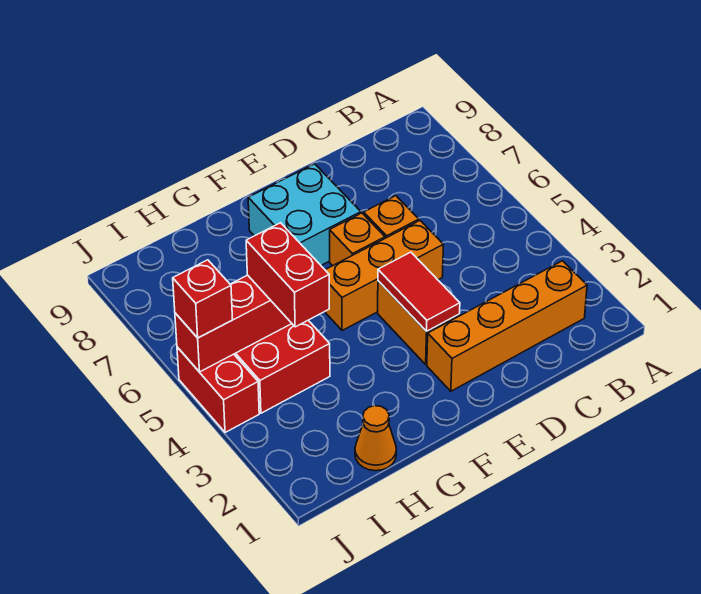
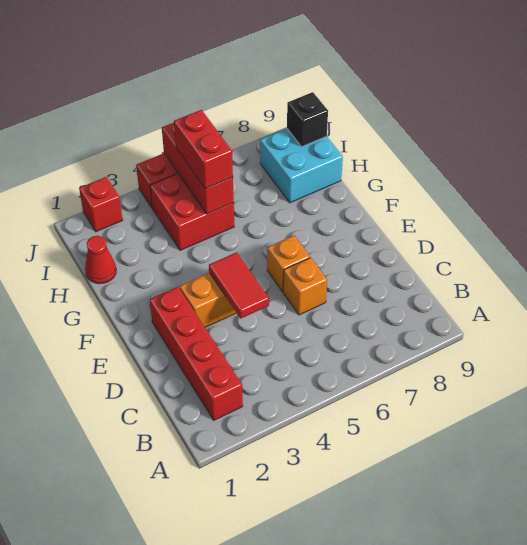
orange 1x4 brick [427,261,587,391] -> red 1x4 brick [150,287,243,420]
orange 1x3 brick [325,221,444,331] -> none
red 1x2 tile [378,252,460,331] -> red 1x2 tile turned to [209,252,269,318]
cyan 2x2 brick [248,164,361,265] -> cyan 2x2 brick moved to [260,128,343,203]
orange 1x1 cone [355,406,396,471] -> red 1x1 cone [85,236,116,284]
red 1x2 brick [246,223,329,327] -> red 1x2 brick turned to [174,110,233,189]
none -> black 1x1 brick [287,92,328,146]
red 1x1 brick [173,260,233,338] -> red 1x1 brick moved to [79,177,122,232]

